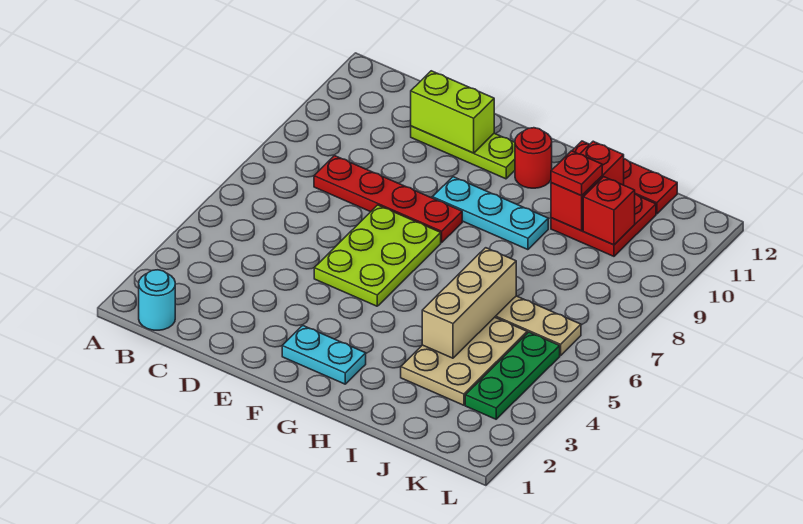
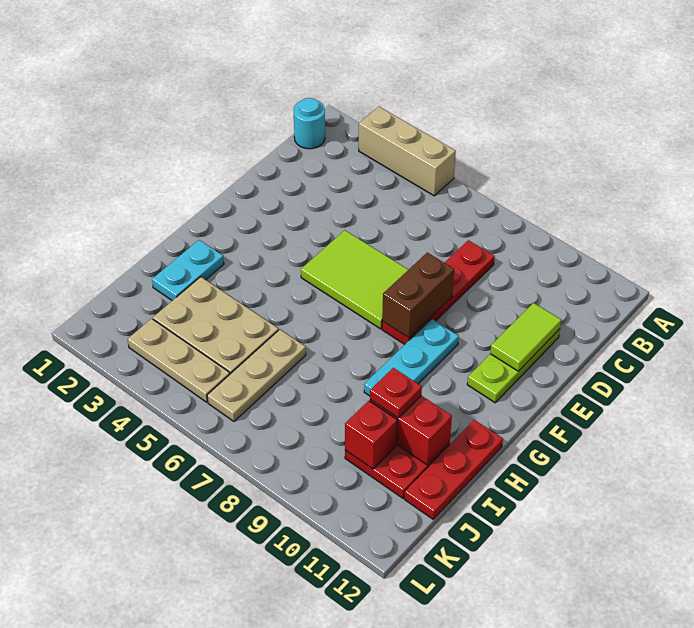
lime 1x2 brick [411,71,494,153] -> lime 1x2 tile [490,303,561,371]
lime 2x3 plate [314,205,441,306] -> lime 2x3 tile [301,230,408,329]
none -> brown 1x2 brick [382,253,454,338]
cyan 1x2 plate [282,326,366,384] -> cyan 1x2 plate moved to [152,240,224,301]
red 1x1 round brick [515,128,552,188] -> none
tan 1x3 brick [422,248,516,358] -> tan 1x3 brick moved to [359,107,456,196]
green 1x3 plate [465,332,560,419] -> tan 1x3 plate [128,319,230,402]

